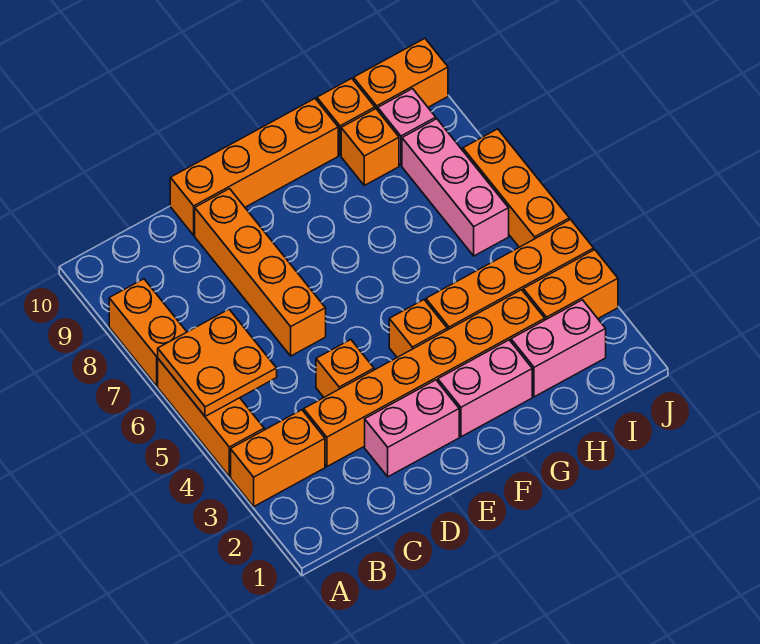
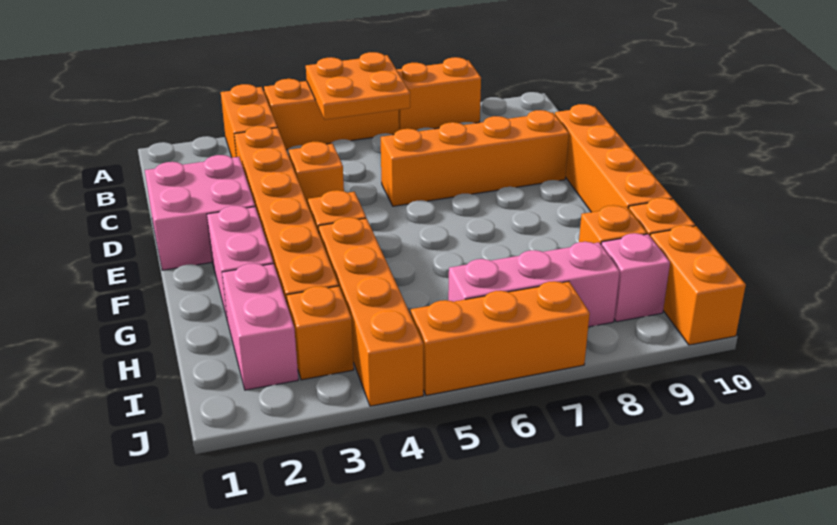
pink 1x2 brick [365,380,459,477] -> pink 2x2 brick [145,155,255,270]
orange 1x2 brick [523,250,618,320] -> orange 1x1 brick [287,286,354,380]

